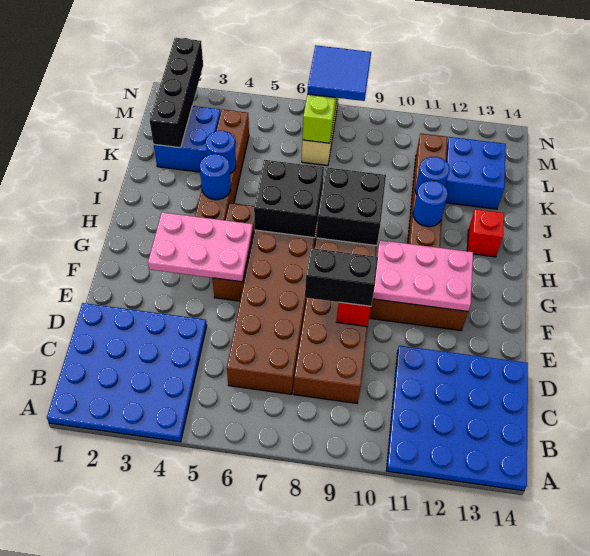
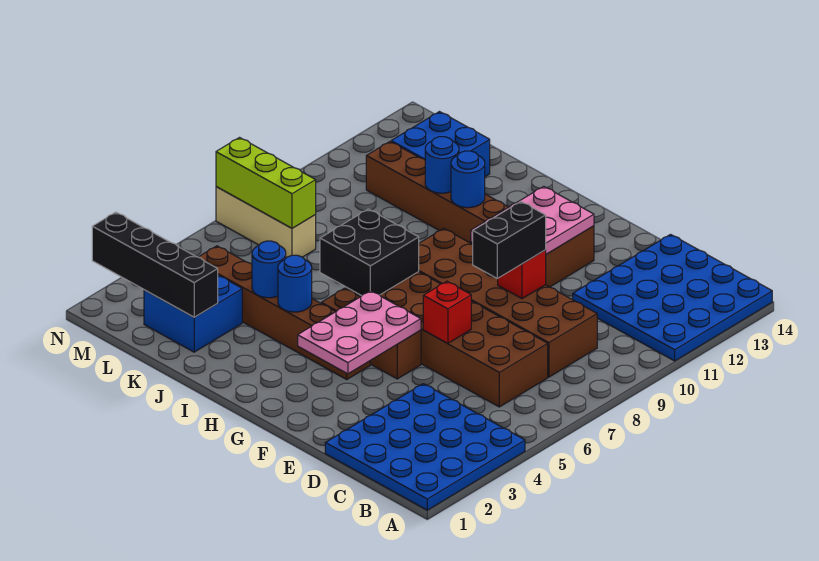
black 2x2 brick [316,167,386,246] -> none
red 1x1 brick [467,209,504,257] -> red 1x1 brick moved to [423,281,471,343]
blue 2x2 tile [307,46,371,101] -> none

